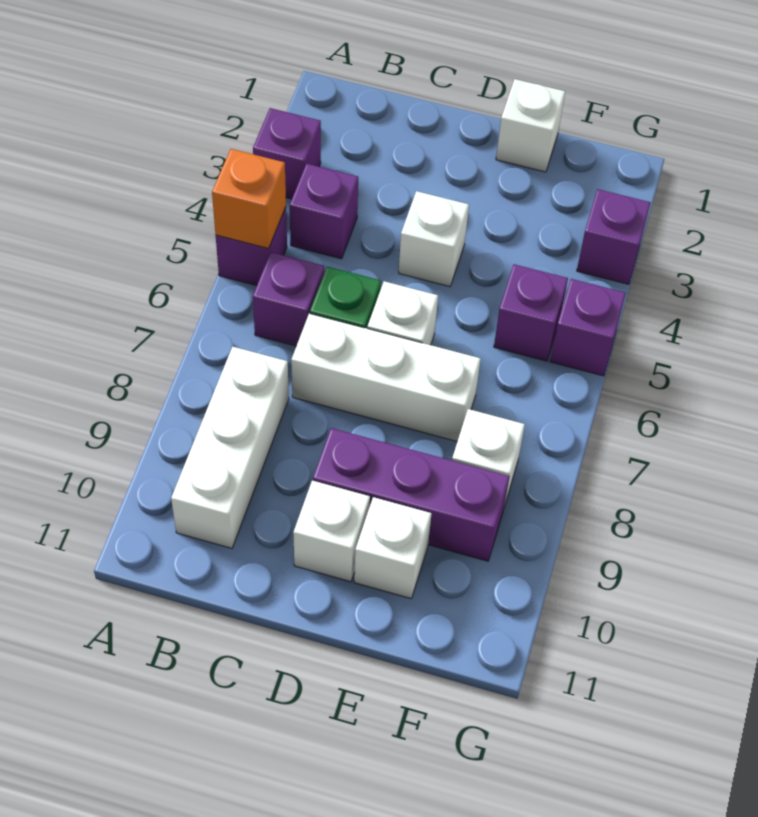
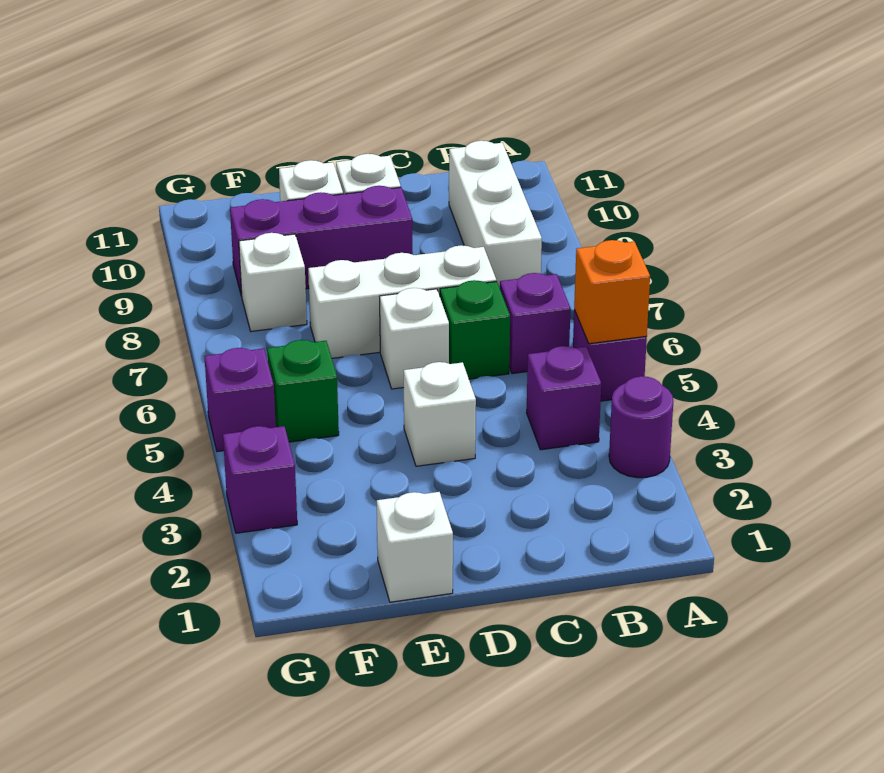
purple 1x1 brick [253,108,321,199] -> purple 1x1 round brick [609,376,673,478]
purple 1x1 brick [494,264,568,361] -> green 1x1 brick [267,340,339,442]

